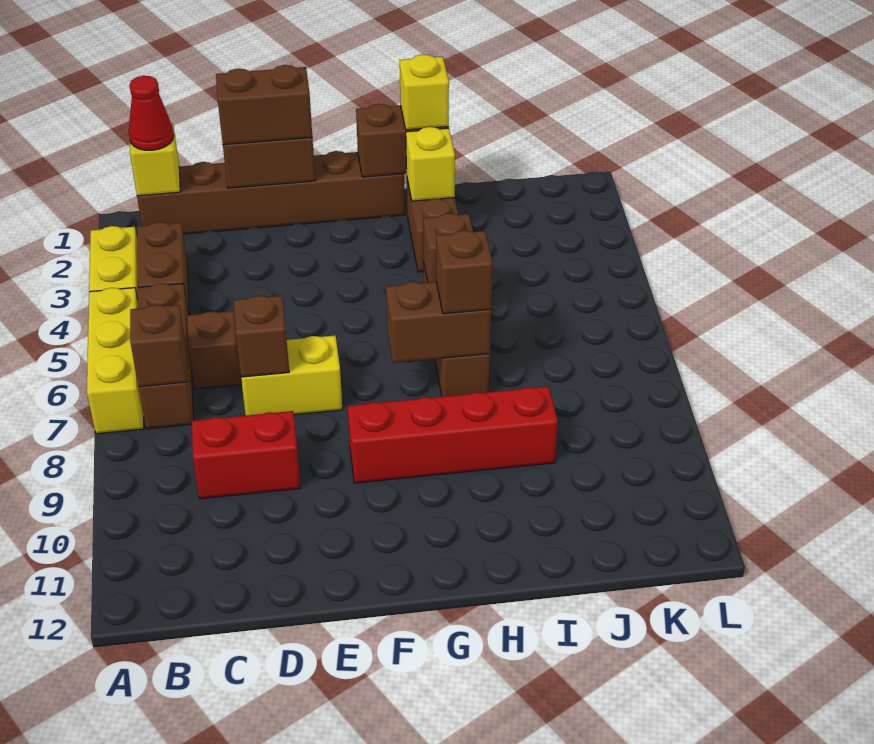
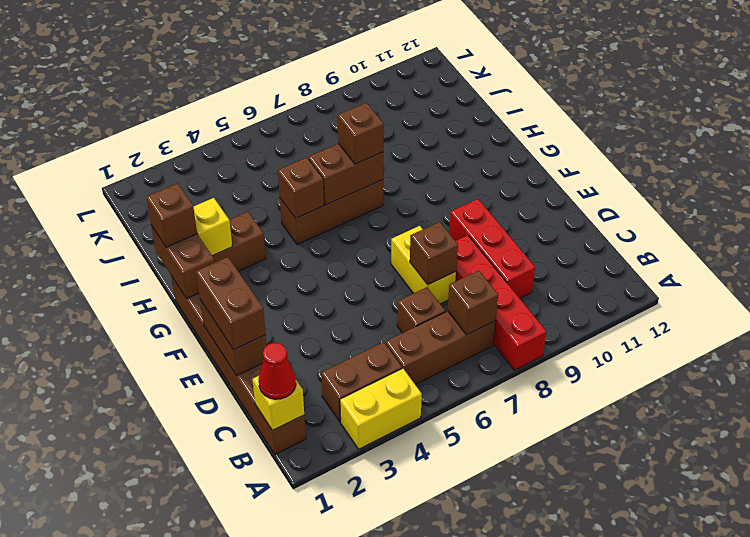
yellow 1x3 brick [87,288,144,434] -> none
red 1x2 brick [191,411,301,499] -> red 1x3 brick [449,199,535,298]
red 1x4 brick [348,386,558,483] -> red 1x4 brick moved to [456,235,546,370]
brown 1x2 brick [386,282,491,363] -> brown 1x2 brick turned to [308,144,383,205]
yellow 1x1 brick [400,54,449,130] -> brown 1x1 brick [146,183,197,247]

